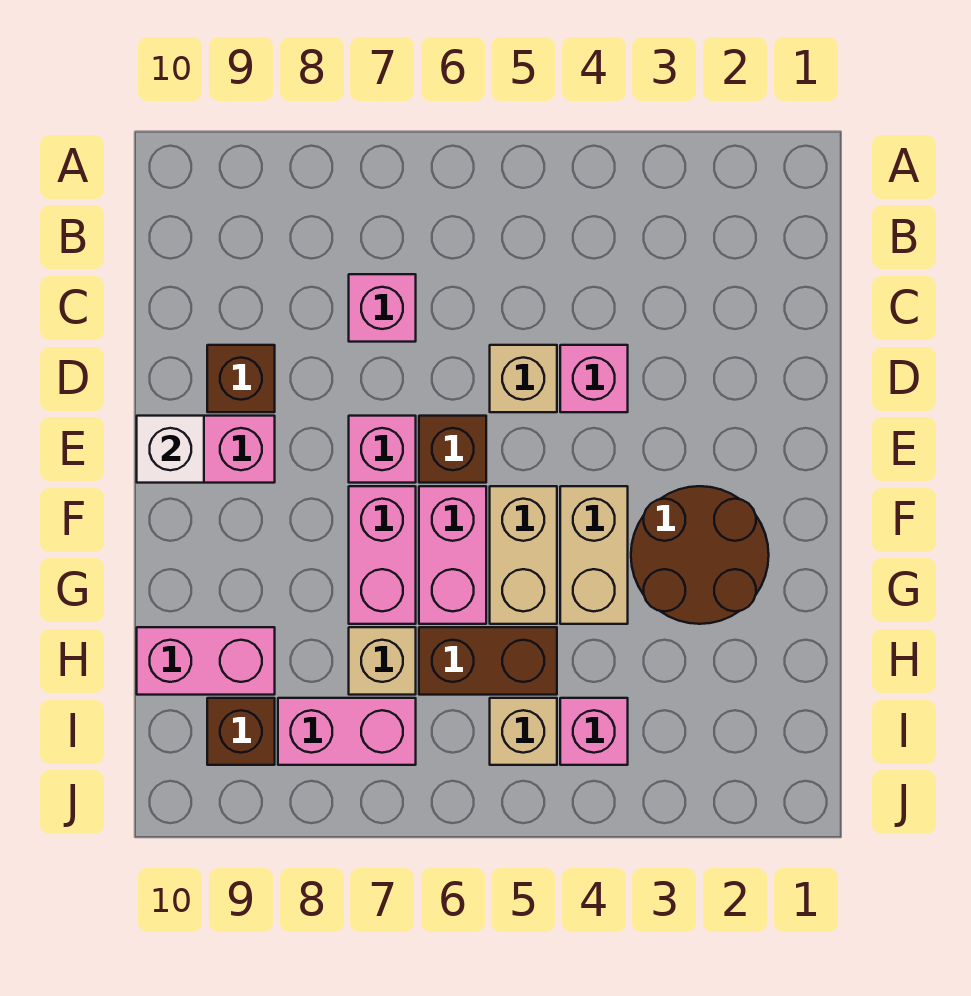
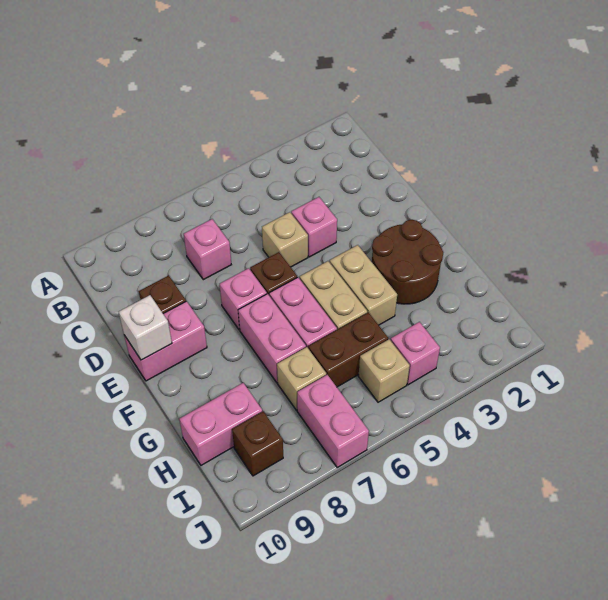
pink 1x2 brick [278,698,416,765] -> pink 1x2 brick turned to [297,375,369,467]

